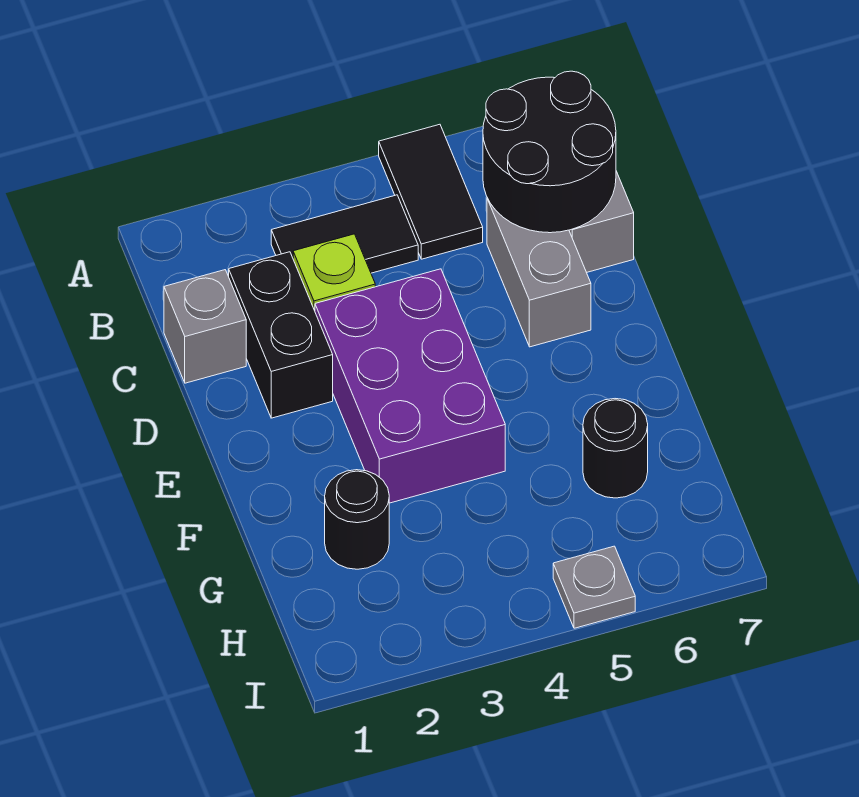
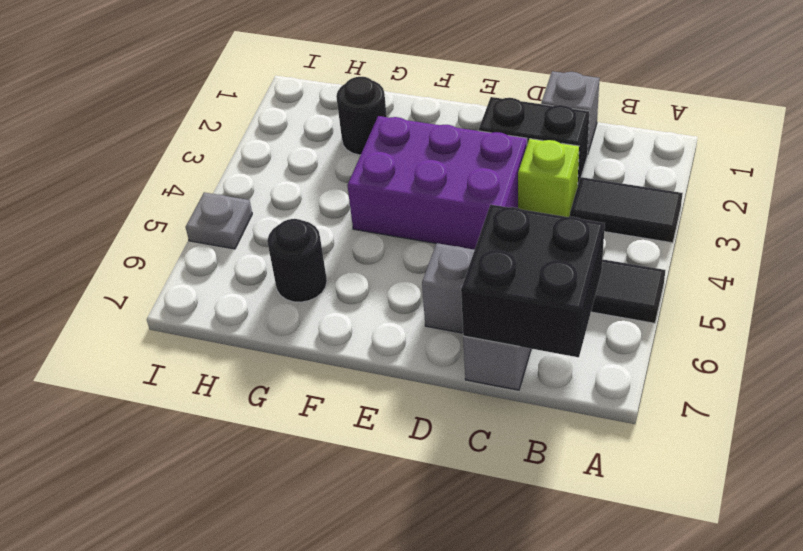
black 1x2 tile [271,195,418,273] -> black 1x2 tile turned to [570,177,683,243]
black 2x2 round brick [483,71,616,233] -> black 2x2 brick [461,205,605,357]

